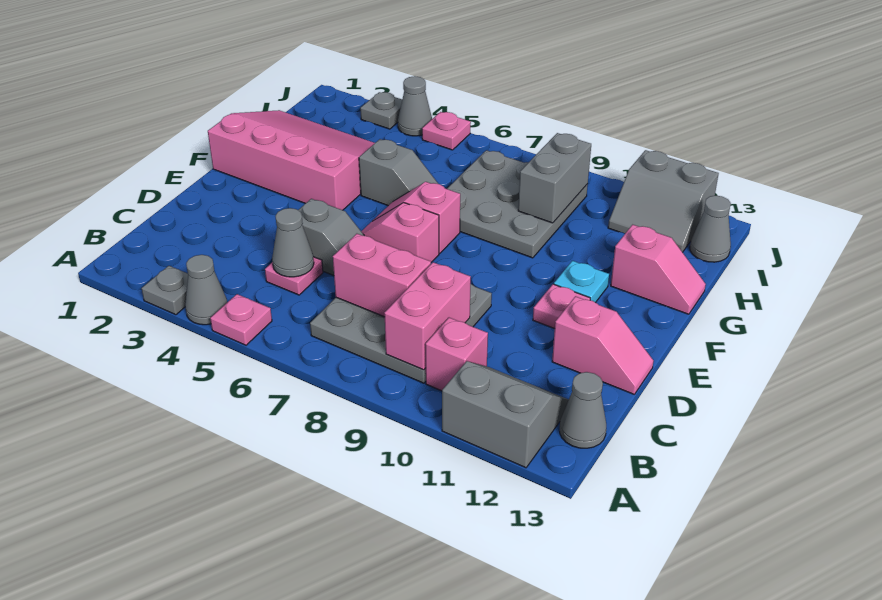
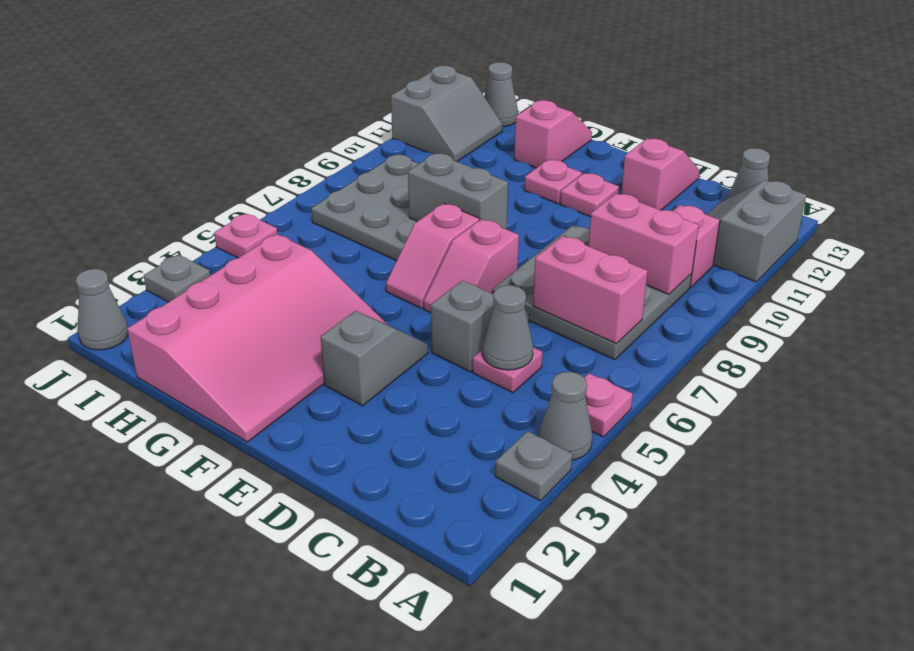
pink 1x2 brick [333,234,431,317] -> pink 1x2 brick turned to [533,236,648,343]
pink 3x4 slope [208,110,375,210] -> pink 3x4 slope turned to [127,234,388,442]
cyan 1x1 plate [554,261,609,303] -> pink 1x1 plate [524,160,582,204]
grey 1x2 slope [359,139,438,206] -> grey 1x2 slope moved to [321,311,428,406]
grey 1x2 brick [518,133,591,223] -> grey 1x2 brick moved to [408,153,508,229]
grey 1x1 cone [398,76,432,136] -> grey 1x1 cone moved to [76,269,128,350]

